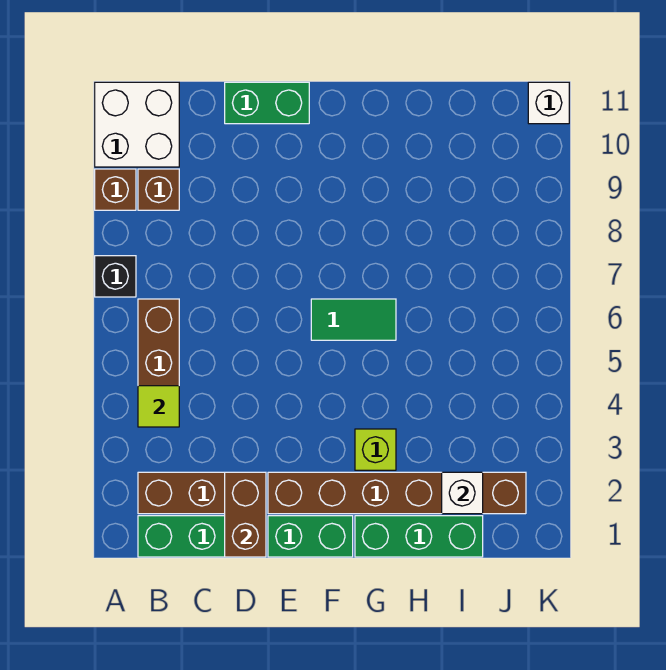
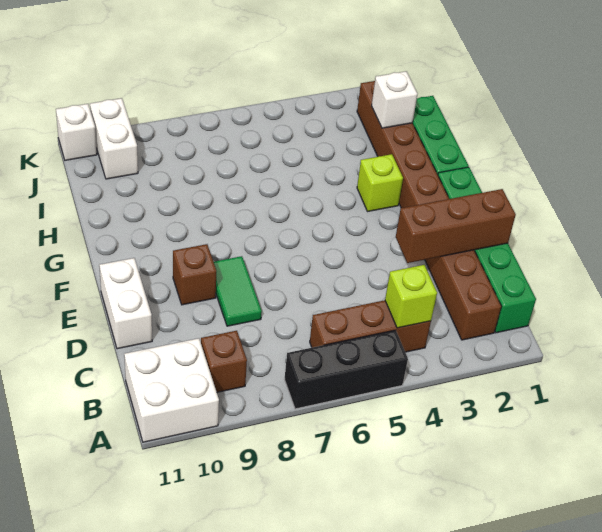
black 1x1 brick [95,256,136,297] -> black 1x3 brick [284,330,408,409]
brown 1x1 brick [95,169,136,210] -> brown 1x1 brick moved to [173,244,216,305]
lime 1x1 tile [138,386,179,427] -> lime 1x1 brick [385,265,437,328]
brown 1x2 brick [225,472,266,557] -> brown 1x3 brick [396,189,516,263]
green 1x2 brick [225,82,309,124] -> white 1x2 brick [99,258,152,349]
green 1x2 tile [311,299,396,340] -> green 1x2 tile moved to [214,256,262,326]
none -> white 1x2 brick [90,98,138,179]

